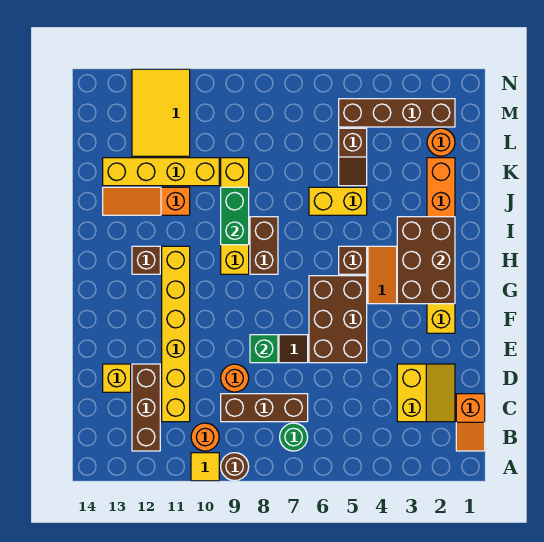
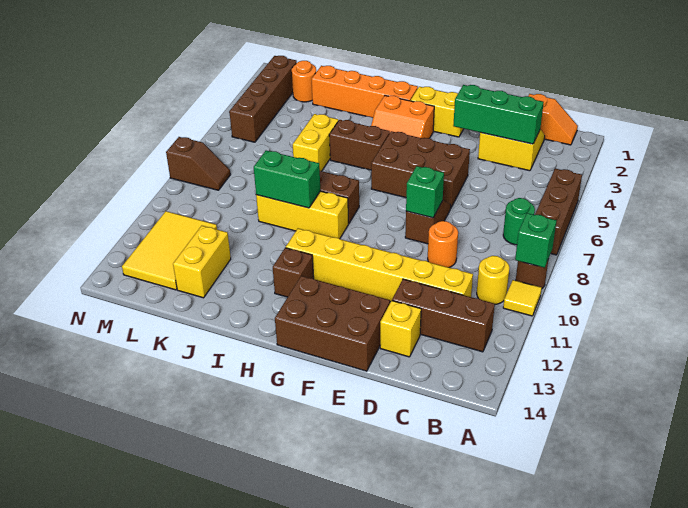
none -> green 1x1 brick [515,213,557,268]
orange 1x1 round brick [191,423,219,451] -> yellow 1x1 round brick [477,256,510,304]
none -> green 1x3 brick [453,85,544,144]
brown 1x3 brick [221,394,308,422] -> brown 1x3 brick moved to [535,169,582,255]
brown 2x3 brick [397,217,455,304] -> brown 2x3 brick moved to [275,276,390,371]
brown 1x1 brick [339,246,367,274] -> brown 1x2 brick [329,120,390,170]
yellow 1x4 brick [221,158,249,274] -> yellow 1x3 brick [256,191,349,239]
orange 1x3 slope [103,187,190,215] -> none
brown 1x2 slope [339,128,367,186] -> brown 1x2 slope moved to [166,137,230,190]
yellow 1x4 brick [103,158,219,186] -> yellow 1x2 brick [173,226,231,298]
yellow 2x3 tile [132,69,190,156] -> yellow 2x3 tile turned to [122,211,217,290]

